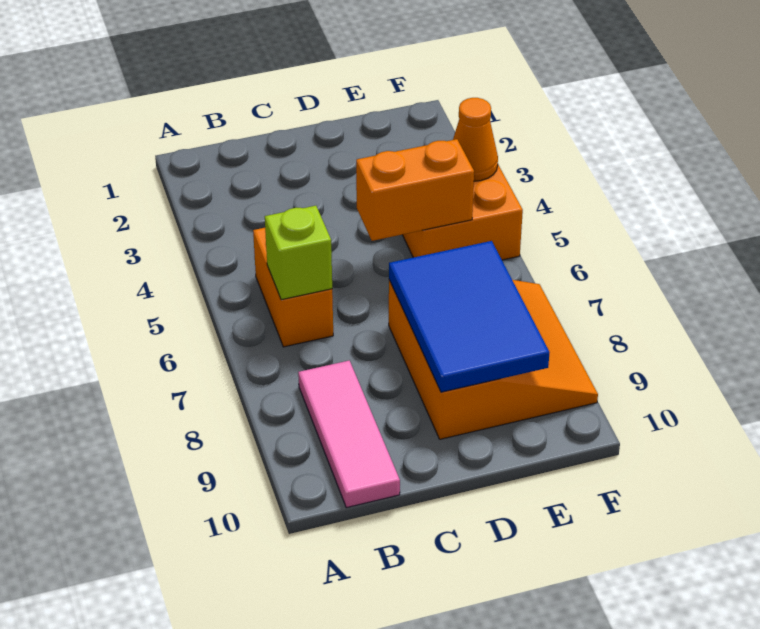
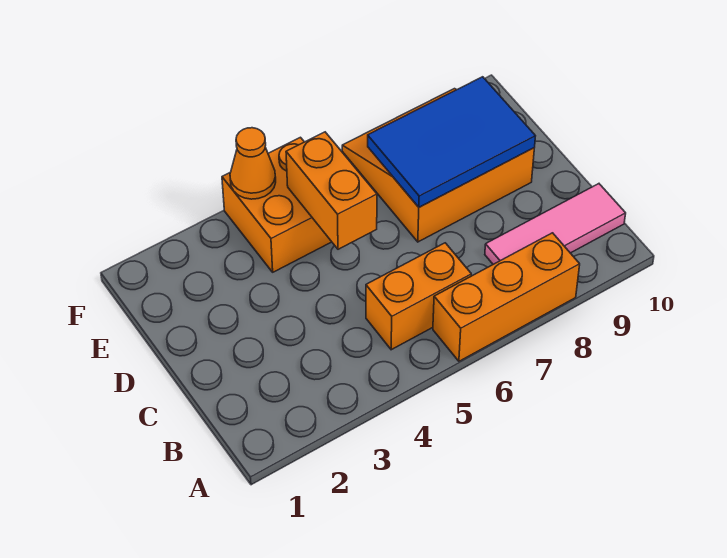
none -> orange 1x3 brick [433,233,580,361]
lime 1x1 brick [265,206,332,300] -> none

